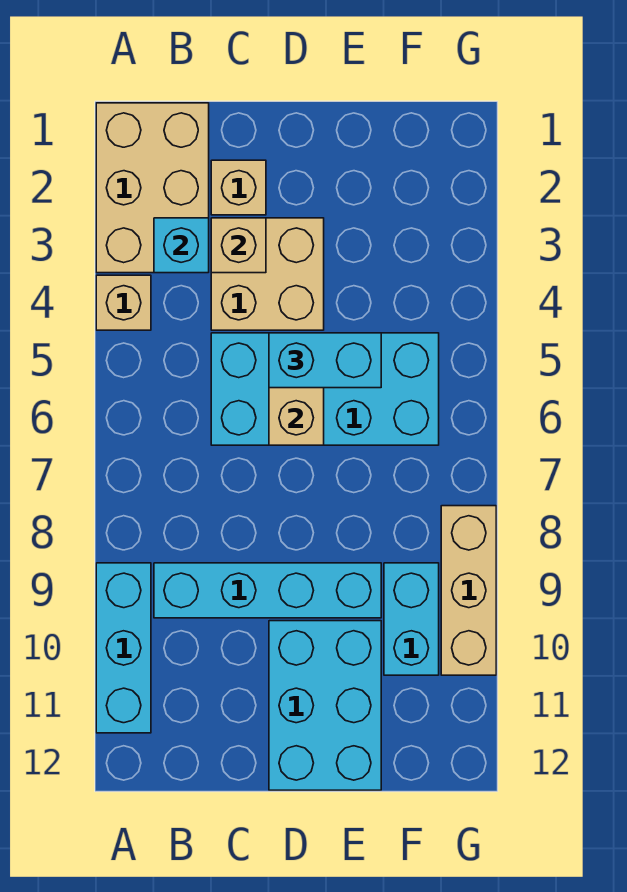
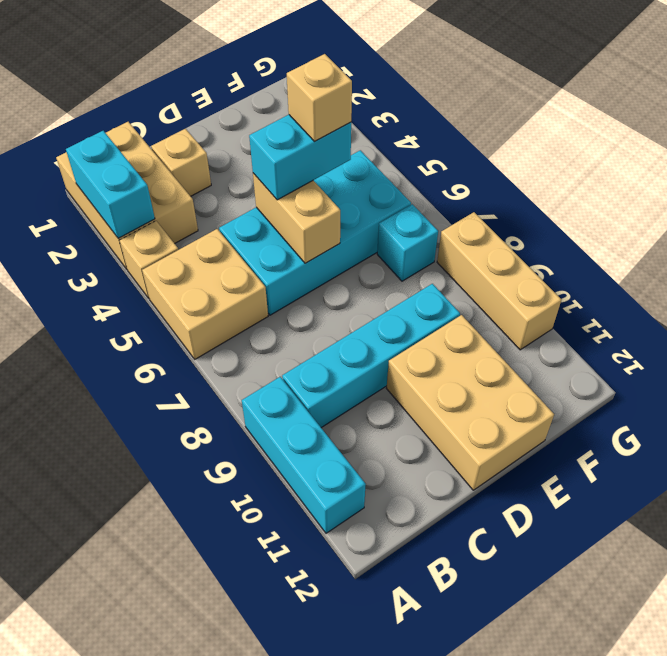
cyan 1x1 brick [154,218,209,273] -> cyan 1x1 brick moved to [377,204,438,281]
tan 2x2 brick [211,218,324,330] -> tan 2x2 brick moved to [142,229,268,359]
tan 1x1 brick [211,218,266,273] -> tan 1x1 brick moved to [287,54,352,141]
cyan 2x3 brick [269,621,381,790] -> tan 2x3 brick [387,315,554,490]
cyan 1x2 brick [384,563,439,675] -> cyan 1x2 brick moved to [66,131,155,238]

